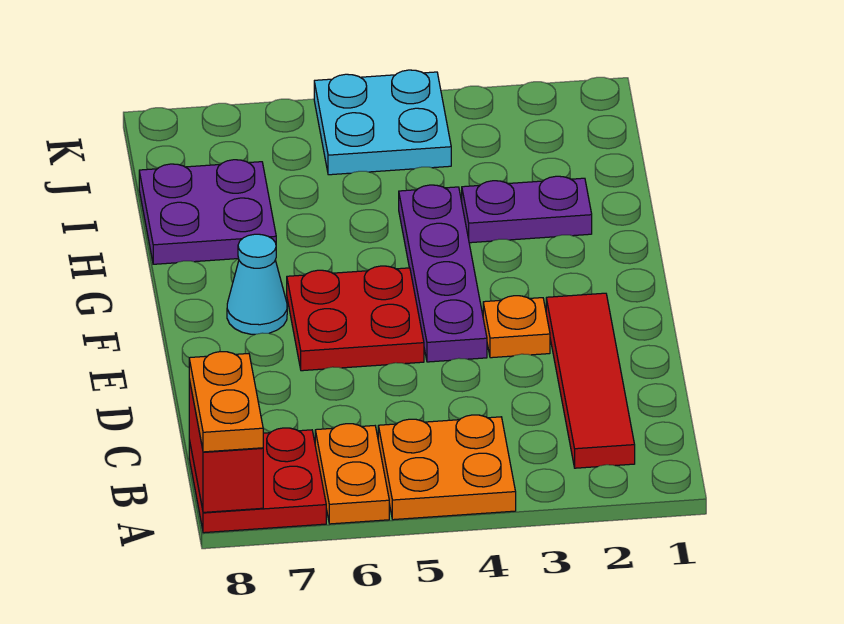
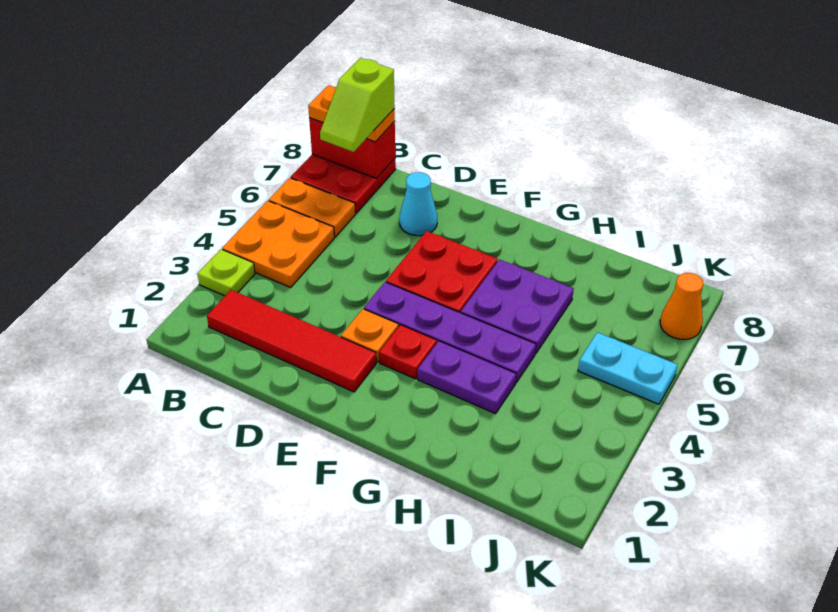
none -> lime 1x1 plate [198,249,255,296]
none -> lime 1x2 slope [320,58,395,152]
none -> red 1x1 plate [379,325,437,379]
cyan 1x1 cone [227,234,287,334] -> cyan 1x1 cone moved to [399,172,437,236]
purple 1x2 plate [462,176,592,243] -> purple 1x2 plate turned to [418,341,516,414]
purple 2x2 plate [139,160,276,264] -> purple 2x2 plate moved to [461,259,574,354]
cyan 2x2 plate [314,70,451,175] -> cyan 1x2 plate [578,332,678,404]
none -> orange 1x1 cone [660,273,703,339]

